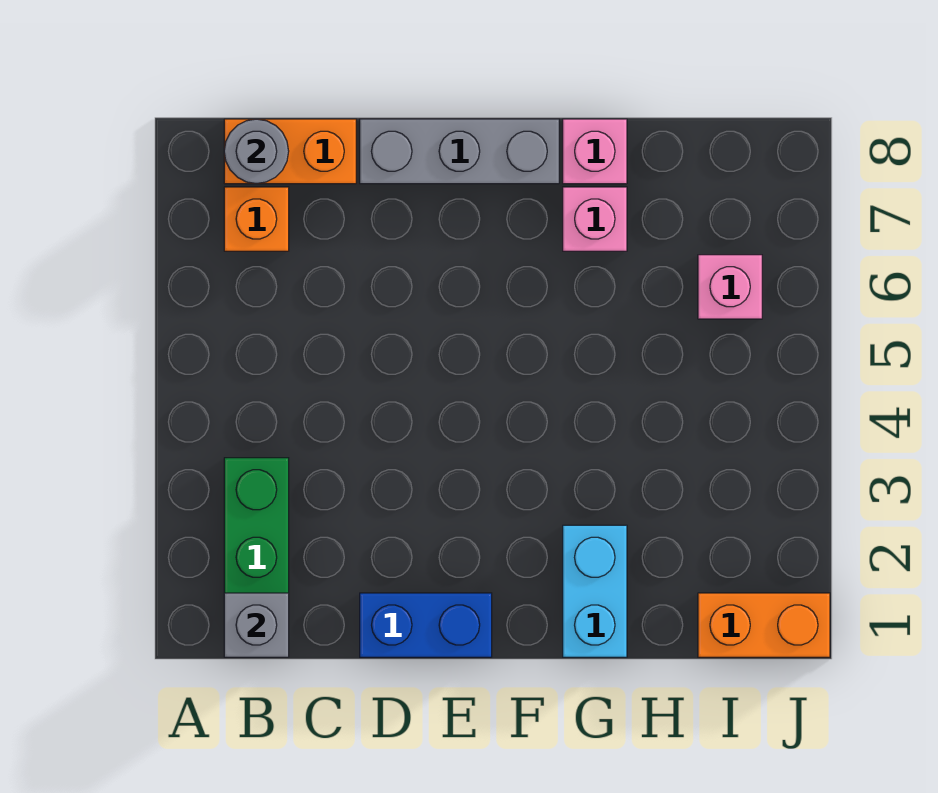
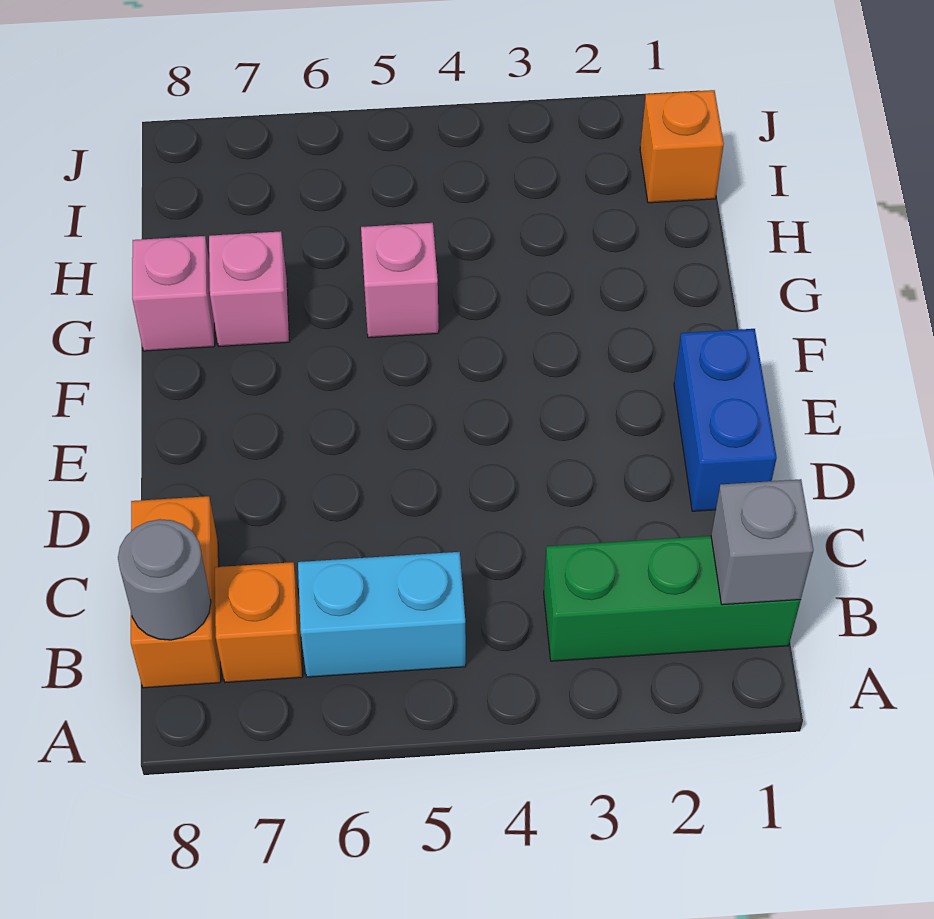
grey 1x3 brick [360,119,559,184] -> none
cyan 1x2 brick [563,525,627,657] -> cyan 1x2 brick moved to [298,552,466,677]
orange 1x2 brick [698,593,830,657] -> orange 1x1 brick [640,90,724,203]
pink 1x1 brick [698,255,762,319] -> pink 1x1 brick moved to [361,223,439,338]

